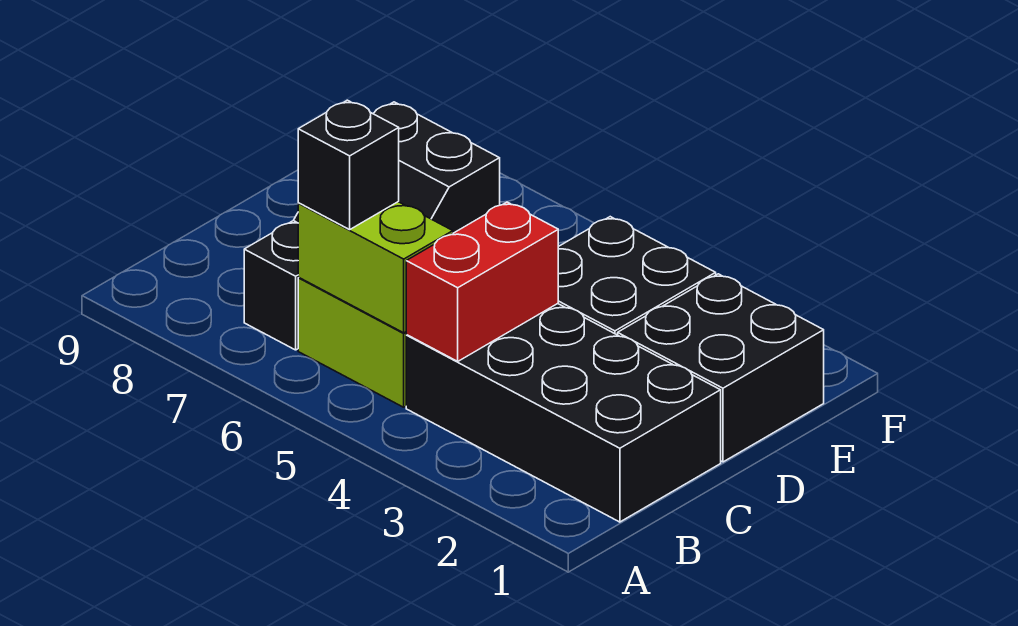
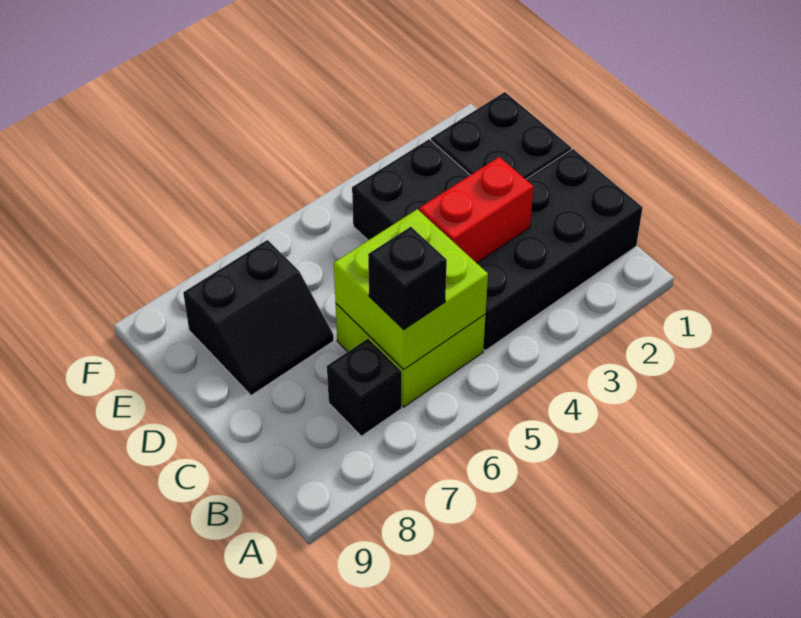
red 1x2 brick [406,202,558,361] -> red 1x2 brick turned to [419,157,534,263]
lime 1x2 brick [298,202,453,333] -> lime 2x2 brick [334,209,488,370]

